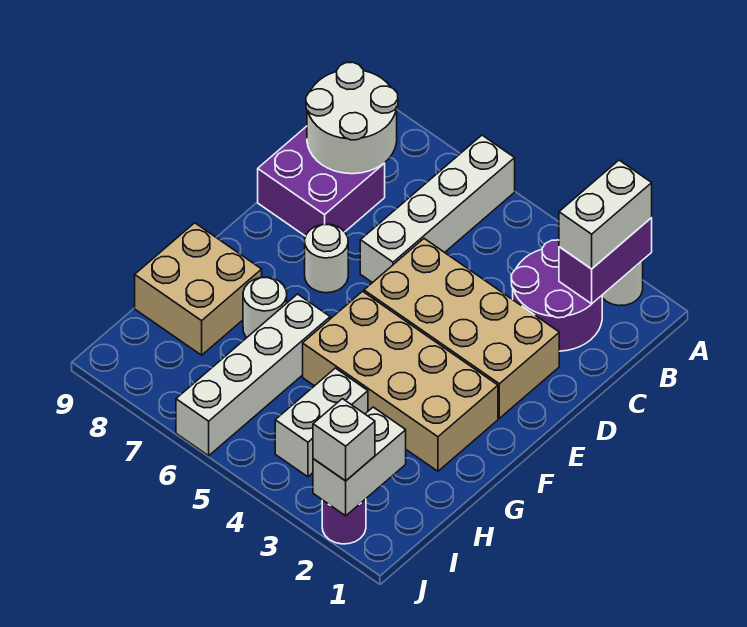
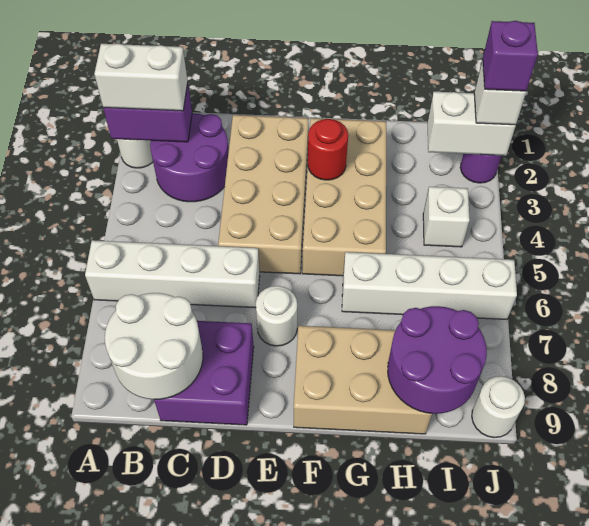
none -> red 1x1 round brick [308,119,348,180]
white 1x1 round brick [243,277,287,338] -> white 1x1 round brick moved to [472,376,525,438]
tan 2x2 brick [135,223,262,355] -> tan 2x3 brick [294,326,432,434]
white 1x2 brick [275,368,368,477] -> white 1x1 brick [423,187,470,247]
none -> purple 2x2 round brick [388,306,487,414]
none -> purple 1x1 brick [483,21,538,91]

